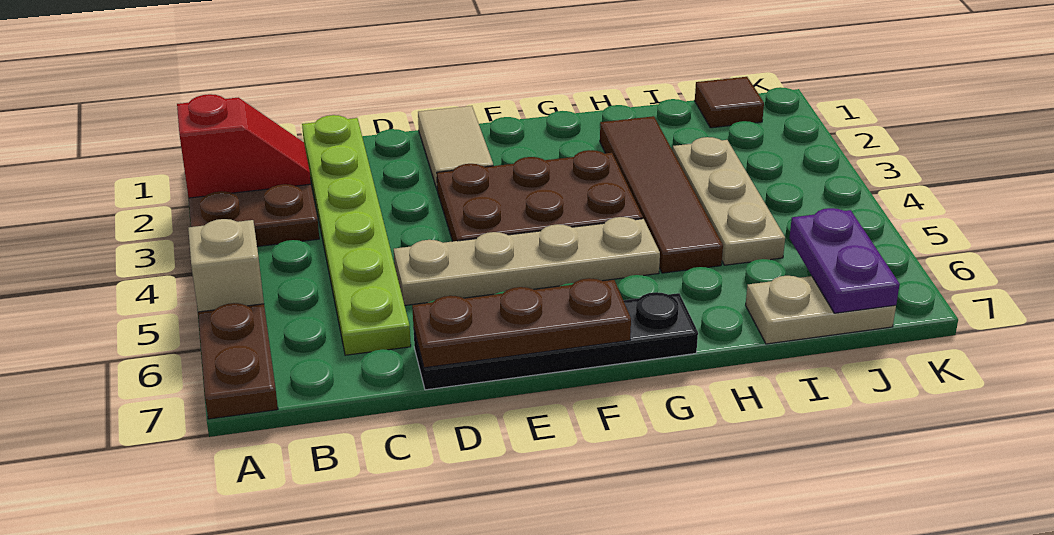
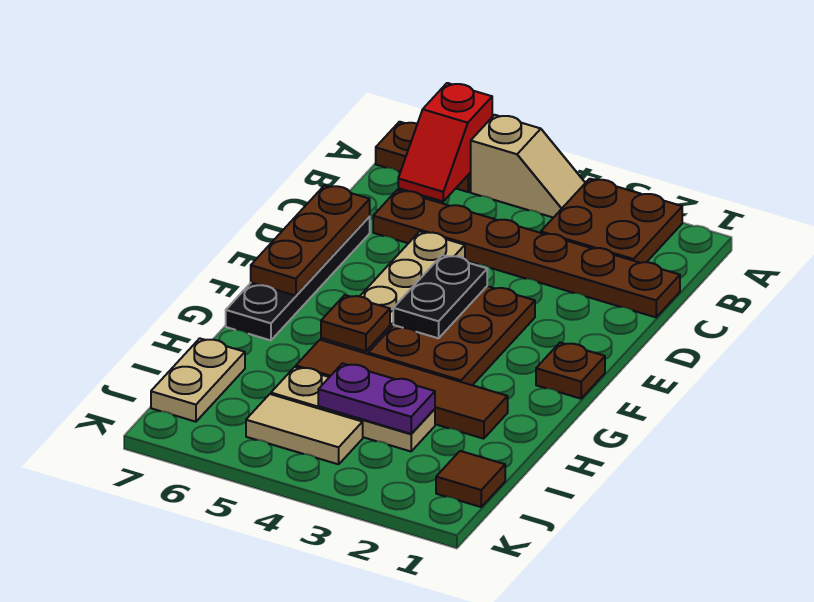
red 1x2 slope [177,94,311,198] -> red 1x2 slope moved to [398,83,492,201]
lime 1x6 plate [302,115,411,355] -> brown 1x6 plate [373,190,680,317]
tan 1x2 tile [418,106,493,189] -> tan 1x2 tile moved to [246,394,363,464]
none -> black 1x2 plate [393,255,487,338]
none -> brown 1x1 plate [536,343,605,399]
none -> brown 1x1 plate [321,295,390,351]
purple 1x2 plate [789,208,900,313] -> purple 1x2 plate moved to [318,363,435,434]

